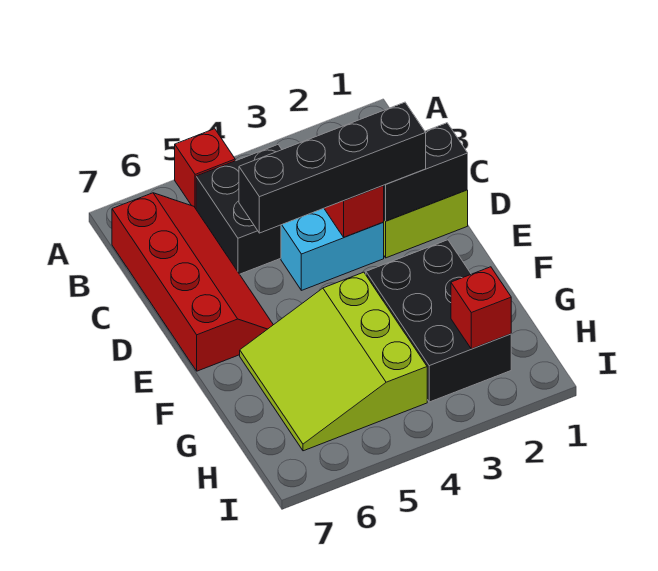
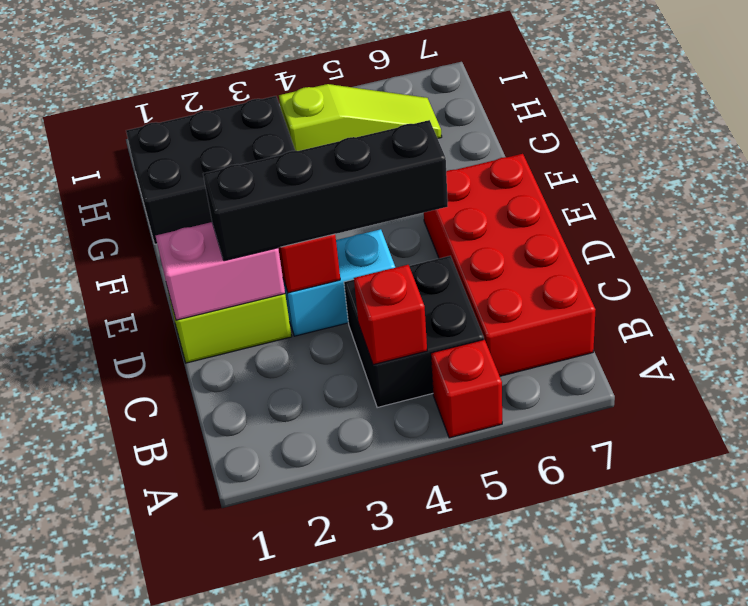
red 2x4 slope [112,193,273,371] -> red 2x4 brick [424,154,596,376]
black 1x2 brick [383,123,468,221] -> pink 1x2 brick [156,222,285,320]
black 2x3 brick [366,240,511,402] -> black 2x3 brick turned to [126,96,295,244]
lime 3x3 slope [240,272,427,451] -> lime 1x3 slope [279,84,442,151]
red 1x1 brick [451,267,511,349] -> red 1x1 brick moved to [354,265,427,365]

